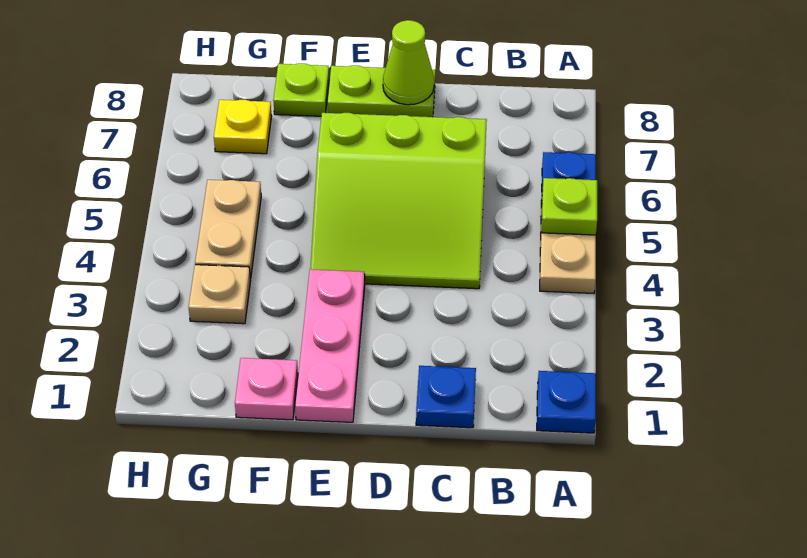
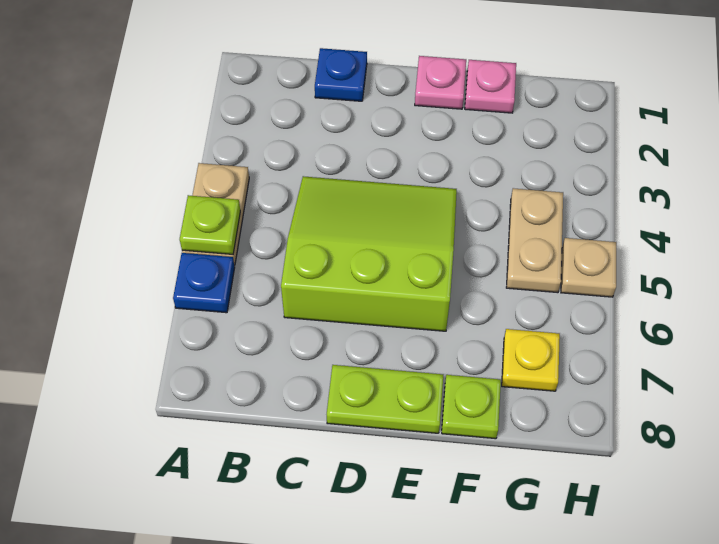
blue 1x1 plate [537,371,596,433] -> none
lime 1x1 cone [383,20,434,105] -> none
pink 1x3 plate [295,269,365,422] -> pink 1x1 plate [415,56,466,109]
tan 1x1 plate [189,265,251,324] -> tan 1x1 plate moved to [561,238,616,297]

